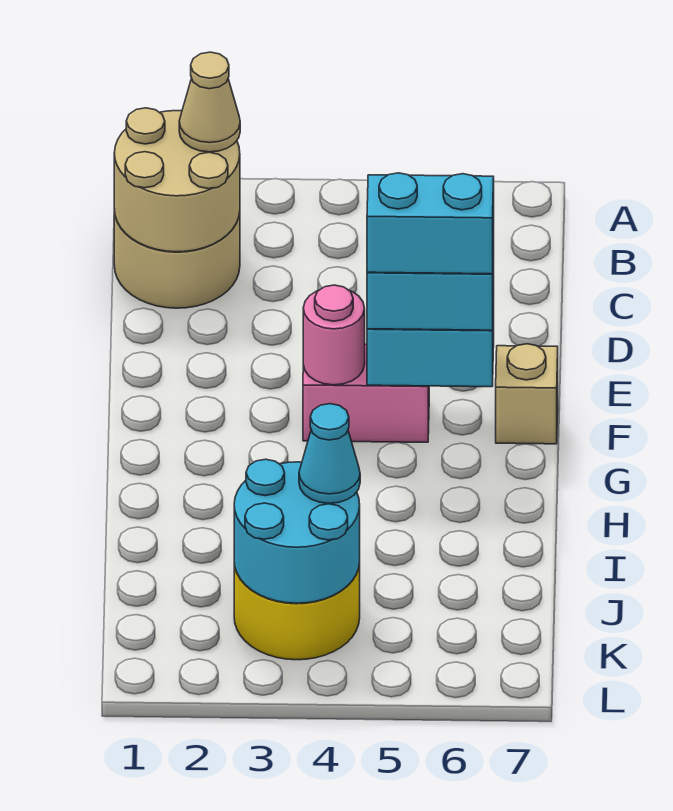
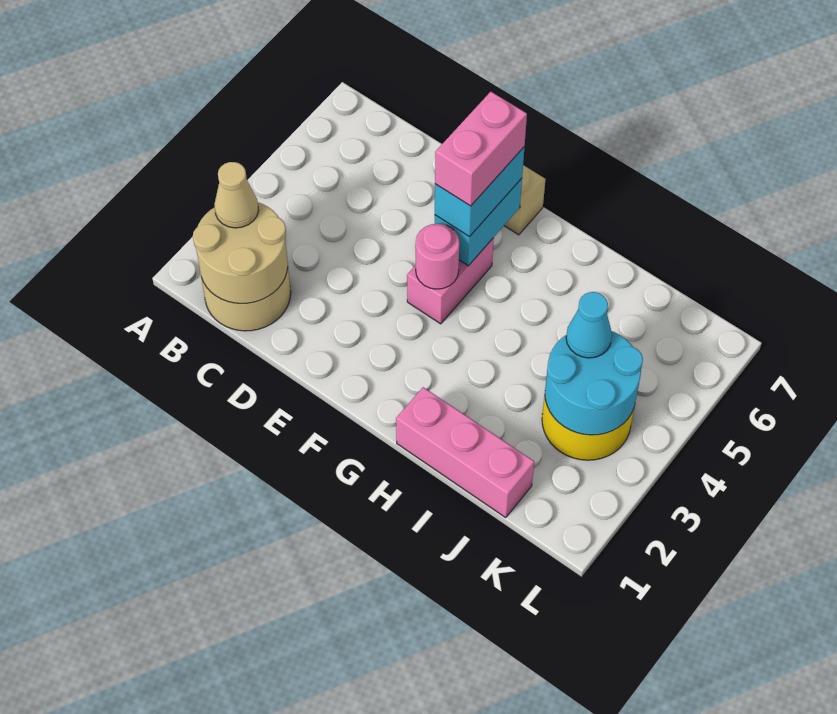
cyan 1x2 brick [367,173,494,274] -> pink 1x2 brick [435,92,527,206]
none -> pink 1x3 brick [396,387,534,518]

